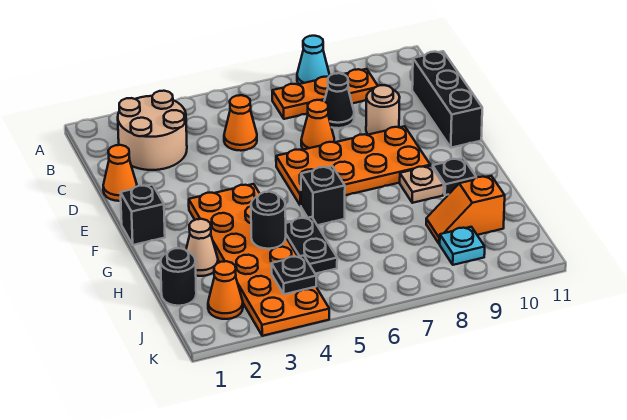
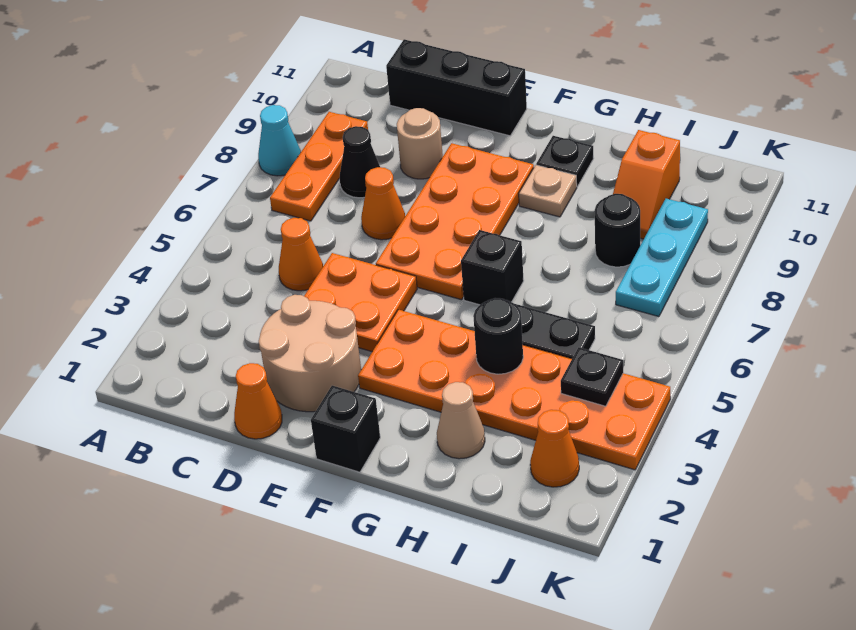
tan 2x2 round brick [118,91,187,170] -> tan 2x2 round brick moved to [259,295,361,412]
none -> orange 2x2 plate [304,253,417,352]
black 1x1 round brick [161,248,196,306] -> black 1x1 round brick moved to [595,194,640,267]
cyan 1x1 plate [440,227,485,265] -> cyan 1x3 plate [616,199,708,317]

